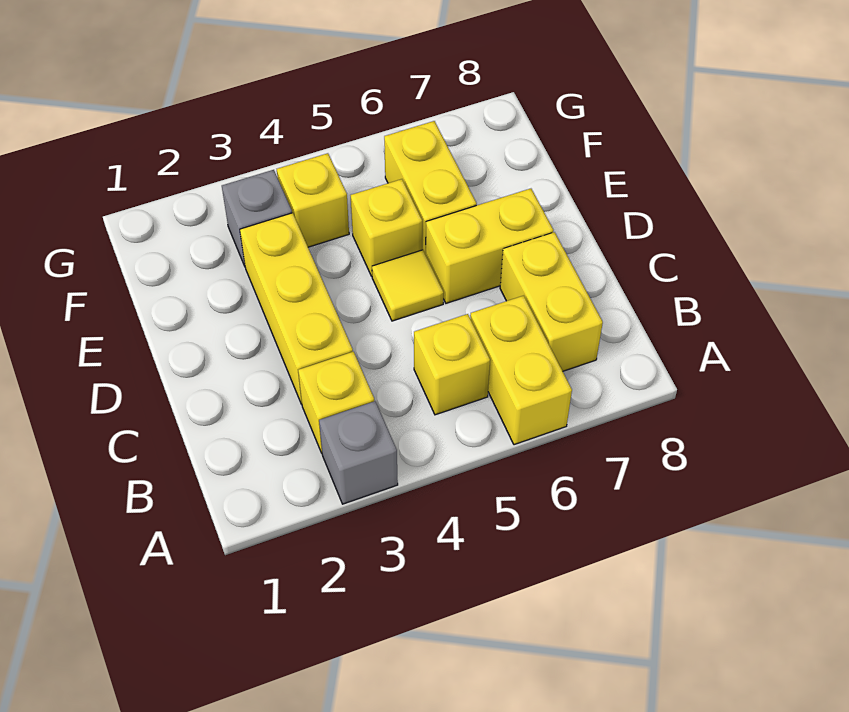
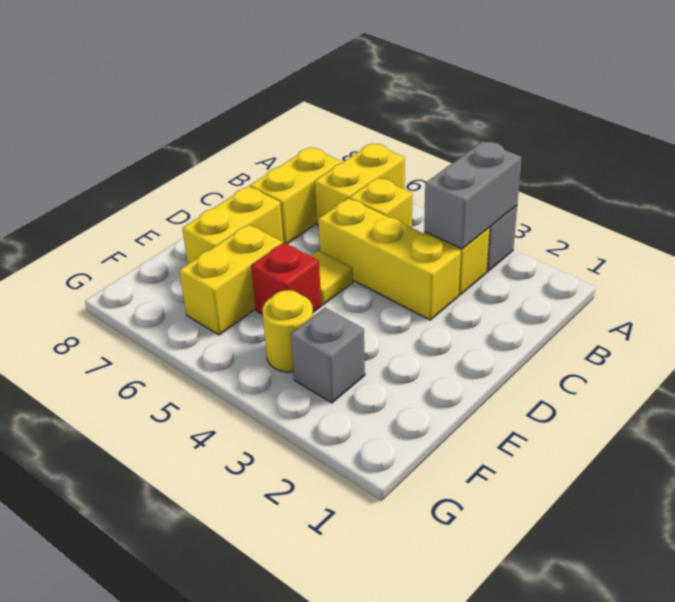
none -> grey 1x2 brick [424,141,522,249]
yellow 1x3 brick [240,213,353,404] -> yellow 1x3 brick turned to [318,198,461,320]
yellow 1x2 brick [426,189,553,303] -> yellow 1x2 brick turned to [182,186,283,264]
yellow 1x1 brick [351,179,422,276] -> red 1x1 brick [251,243,321,315]
yellow 1x1 brick [277,153,349,247] -> yellow 1x1 round brick [262,290,313,372]

